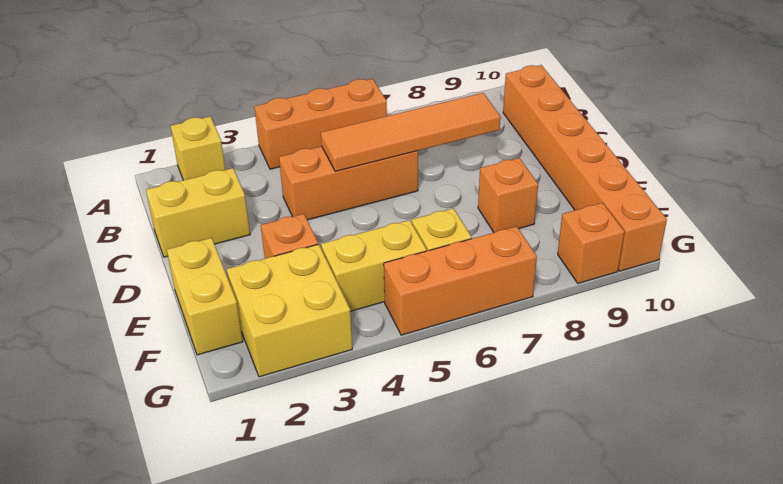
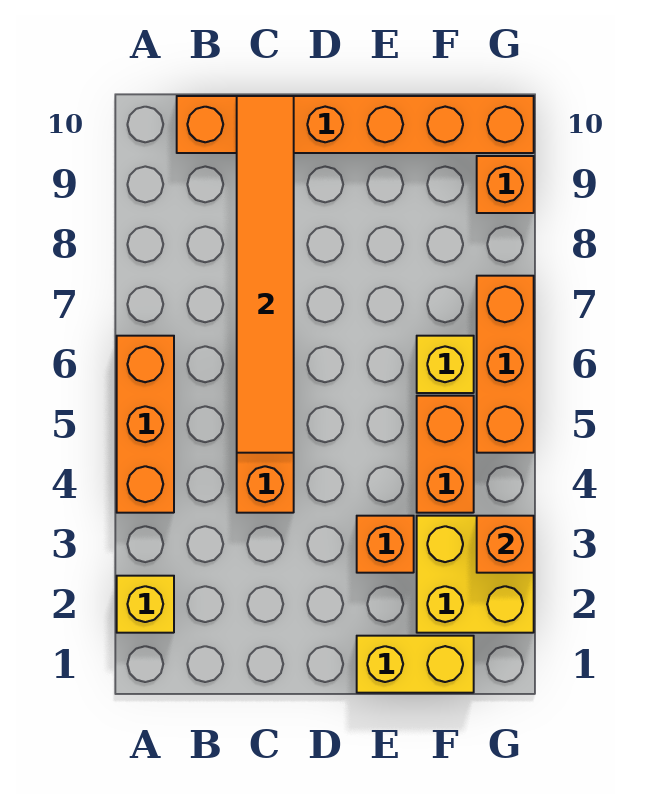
yellow 1x2 brick [146,168,250,257] -> none
orange 1x4 tile [321,93,501,171] -> orange 1x6 tile [237,96,294,453]
orange 1x1 brick [478,158,538,233] -> orange 1x1 brick moved to [477,516,534,573]
yellow 1x2 brick [321,220,427,311] -> orange 1x2 brick [417,396,474,513]

